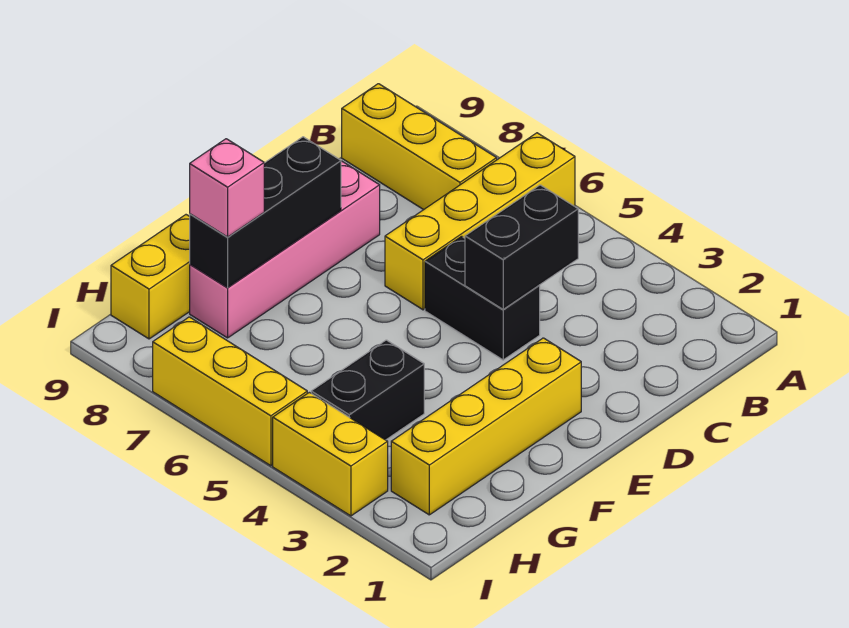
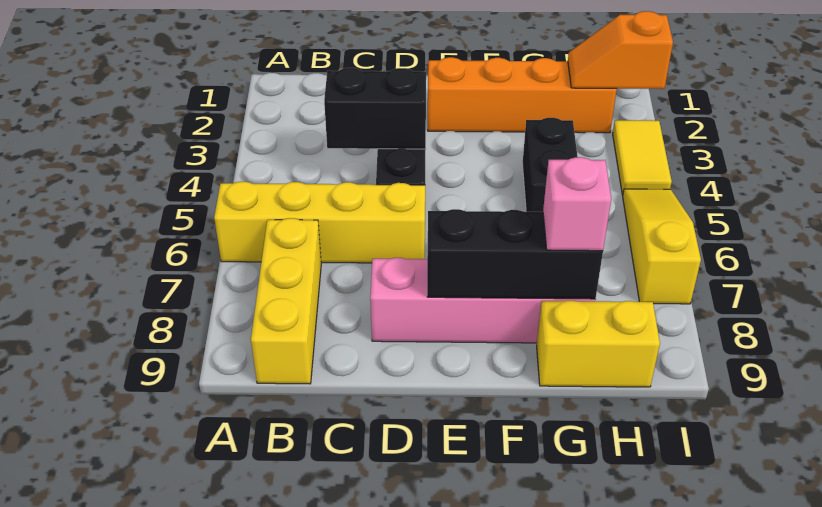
yellow 1x4 brick [391,338,581,515] -> orange 1x4 brick [428,57,617,133]
black 1x2 brick [311,340,424,440] -> black 1x2 brick turned to [522,118,578,212]
none -> orange 1x2 slope [568,11,673,89]
yellow 1x2 brick [273,392,388,516] -> yellow 1x2 tile [613,120,672,195]
yellow 1x3 brick [153,317,307,466] -> yellow 1x3 slope [623,189,701,304]

